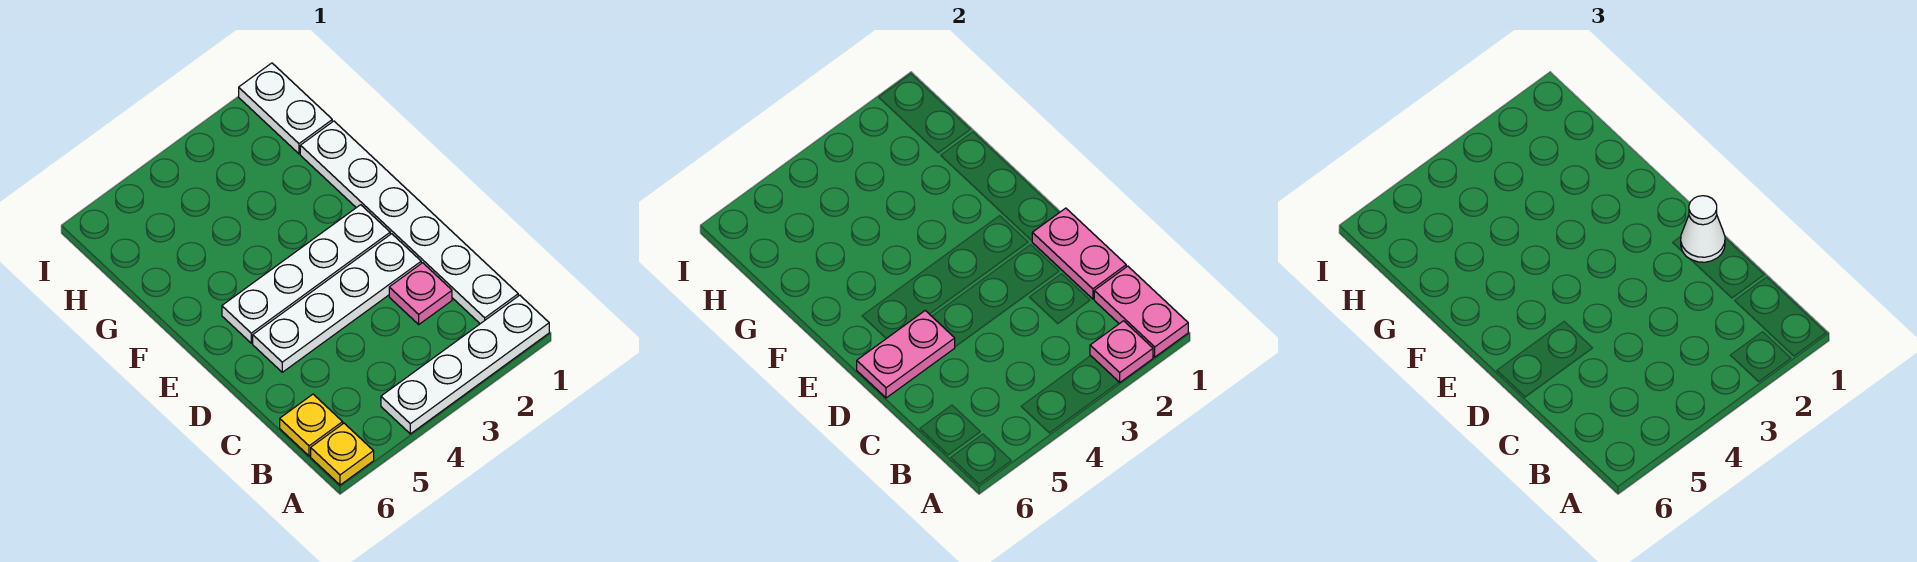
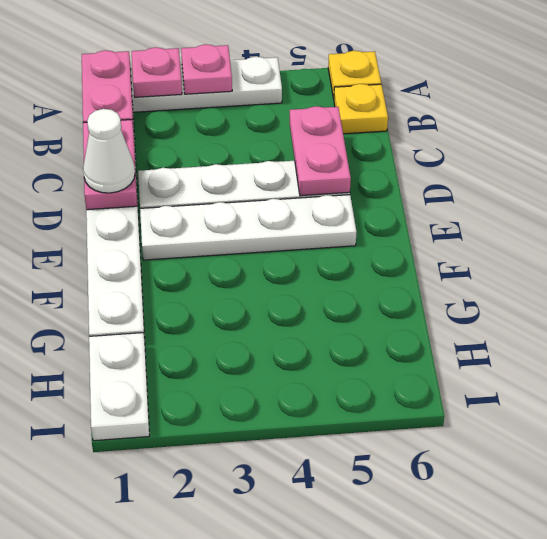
pink 1x1 plate [389,263,452,324] -> pink 1x1 plate moved to [181,44,232,94]
pink 1x2 plate [857,311,955,398] -> pink 1x2 plate turned to [290,106,351,196]

